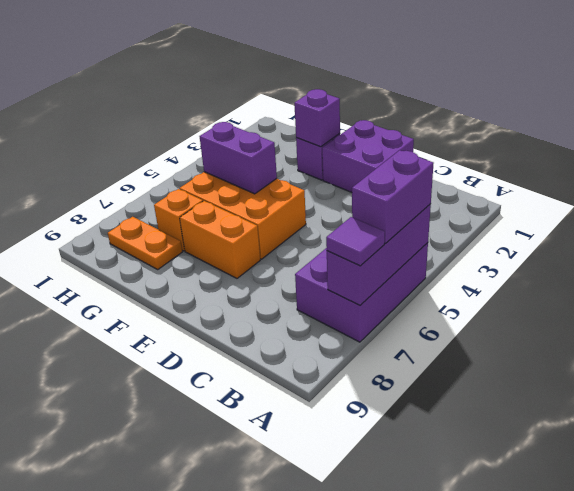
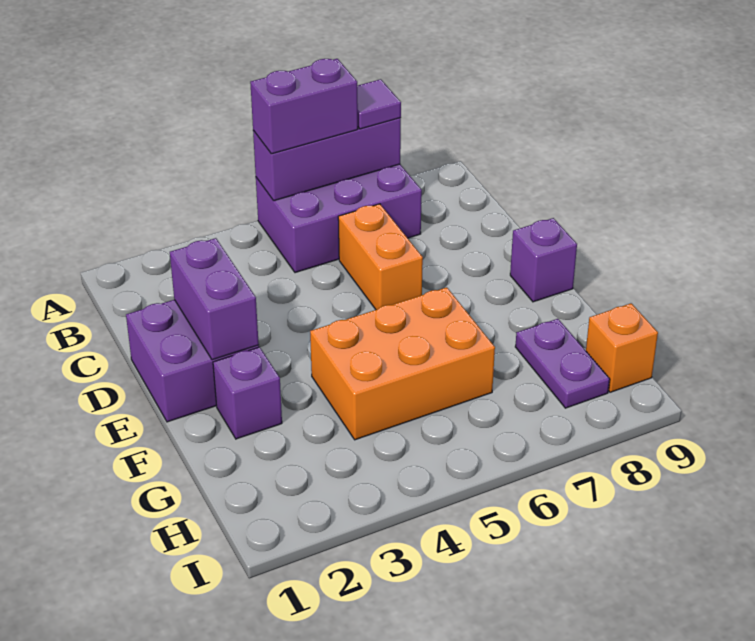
orange 2x3 brick [180,172,306,259] -> orange 2x3 brick turned to [310,287,495,440]
orange 1x2 brick [180,201,260,278] -> orange 1x2 brick moved to [338,204,423,310]
purple 1x1 brick [294,89,340,147] -> purple 1x1 brick moved to [510,218,577,302]
purple 1x2 brick [199,122,277,194] -> purple 1x2 brick moved to [170,238,259,360]
orange 1x1 brick [154,189,203,251] -> orange 1x1 brick moved to [586,303,658,392]
orange 1x2 plate [108,217,182,269] -> purple 1x2 plate [515,319,610,408]

